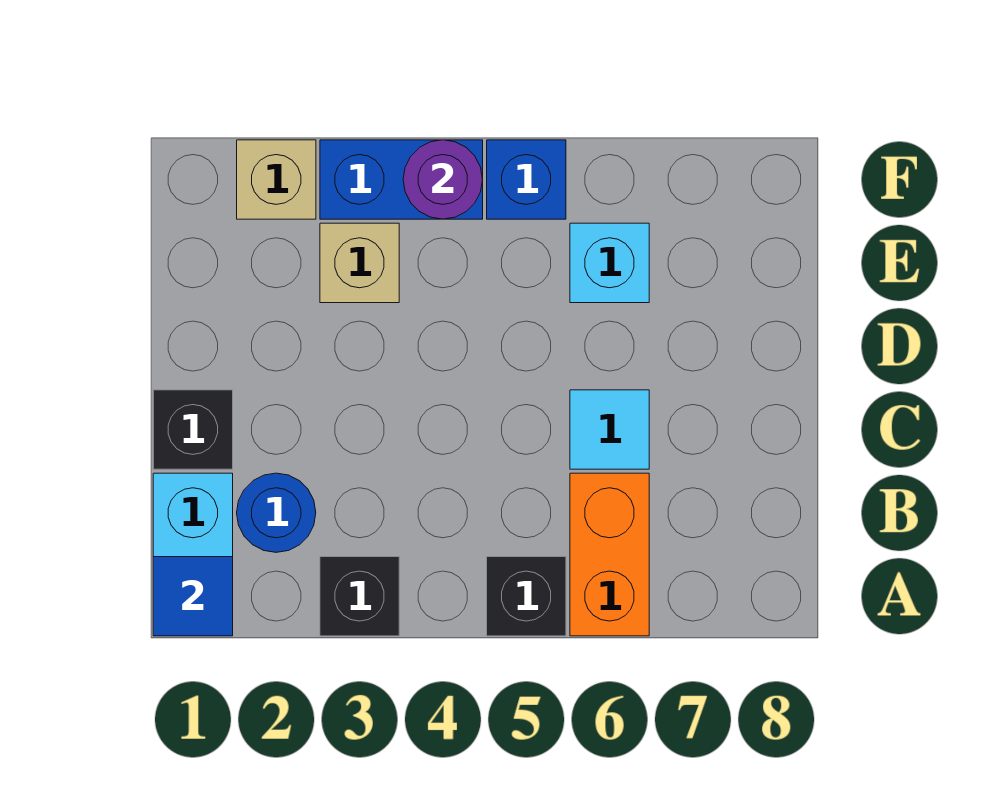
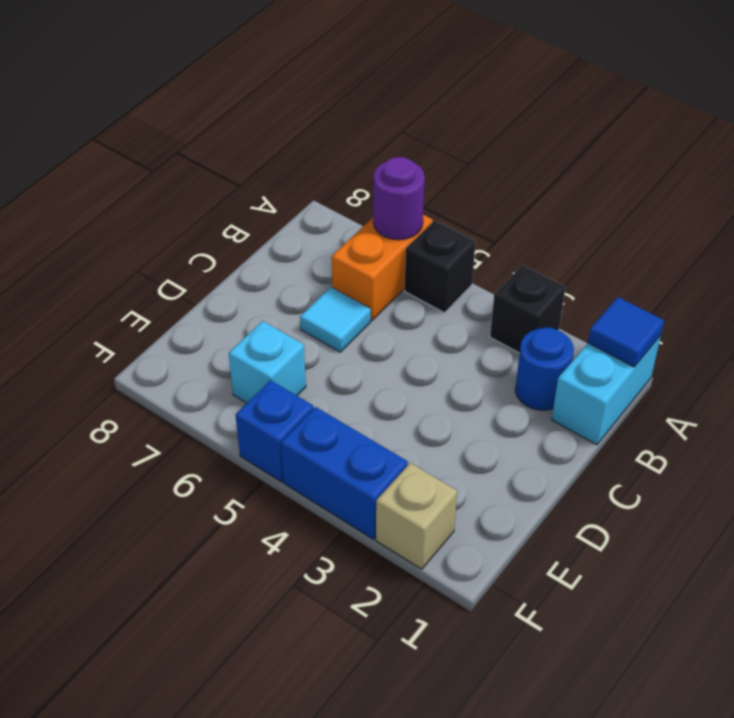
black 1x1 brick [153,390,233,469] -> none
tan 1x1 brick [320,223,399,303] -> none
purple 1x1 round brick [403,140,483,219] -> purple 1x1 round brick moved to [373,157,425,240]

